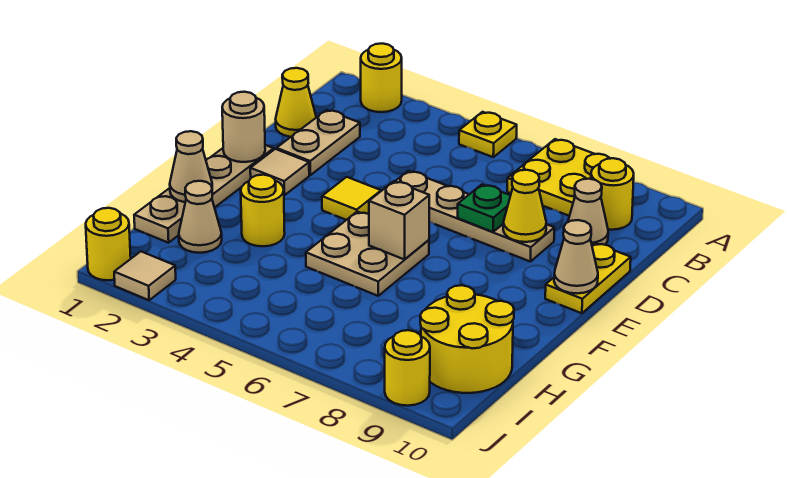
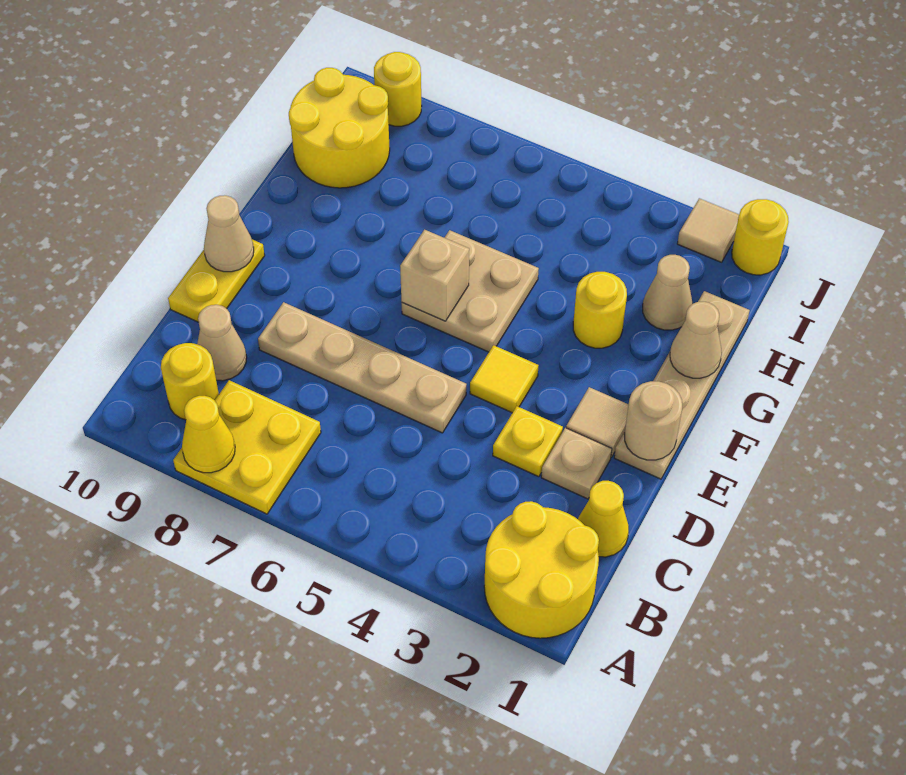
yellow 1x1 round brick [361,44,402,112] -> yellow 2x2 round brick [484,501,599,638]
yellow 1x1 plate [459,112,517,157] -> yellow 1x1 plate moved to [493,406,563,477]
tan 1x2 plate [276,110,360,175] -> tan 1x1 plate [541,428,612,499]
green 1x1 plate [458,185,511,232] -> none
yellow 1x1 cone [503,170,546,242] -> yellow 1x1 cone moved to [182,396,235,473]

